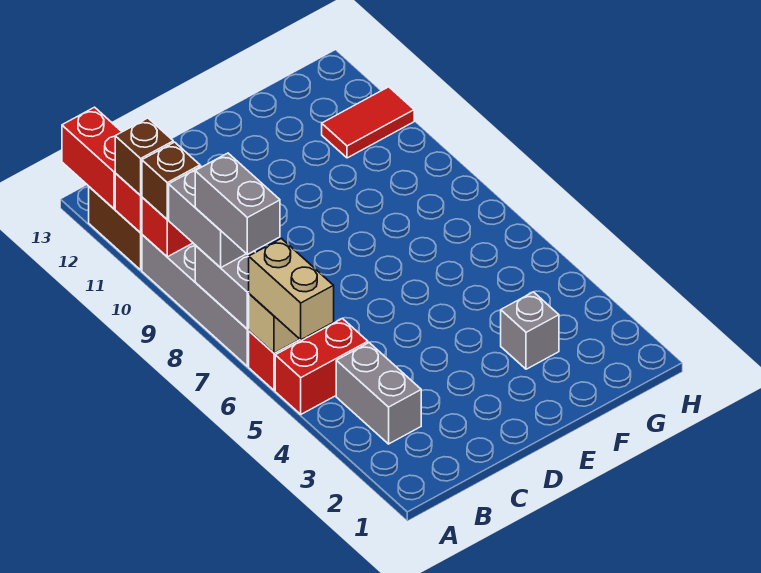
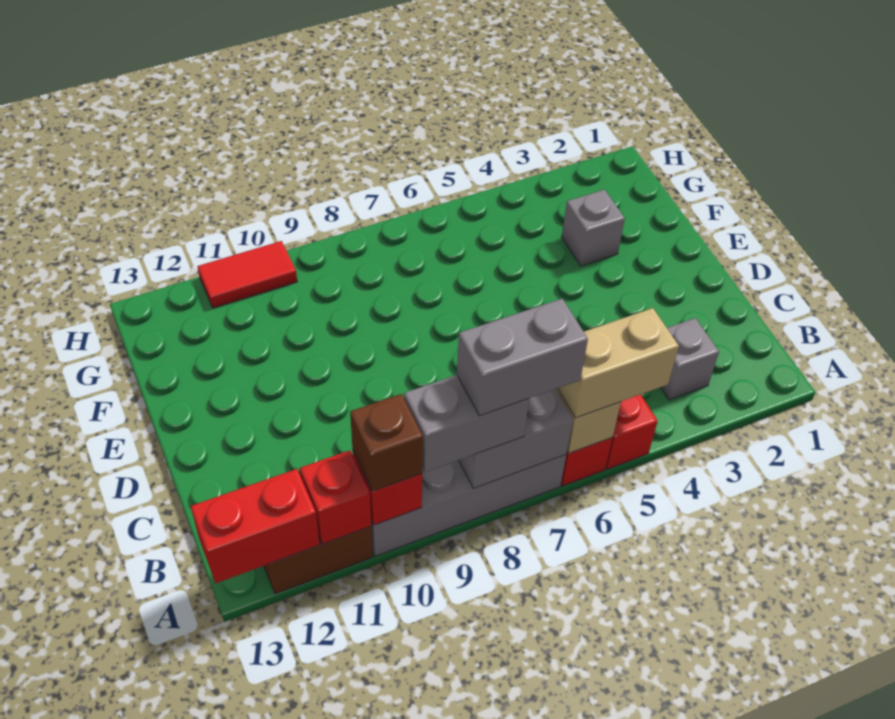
brown 1x1 brick [115,118,173,196] -> none
grey 1x2 brick [336,343,421,444] -> grey 1x1 brick [661,318,719,400]
red 1x2 tile [322,87,414,158] -> red 1x2 tile turned to [197,241,297,308]

